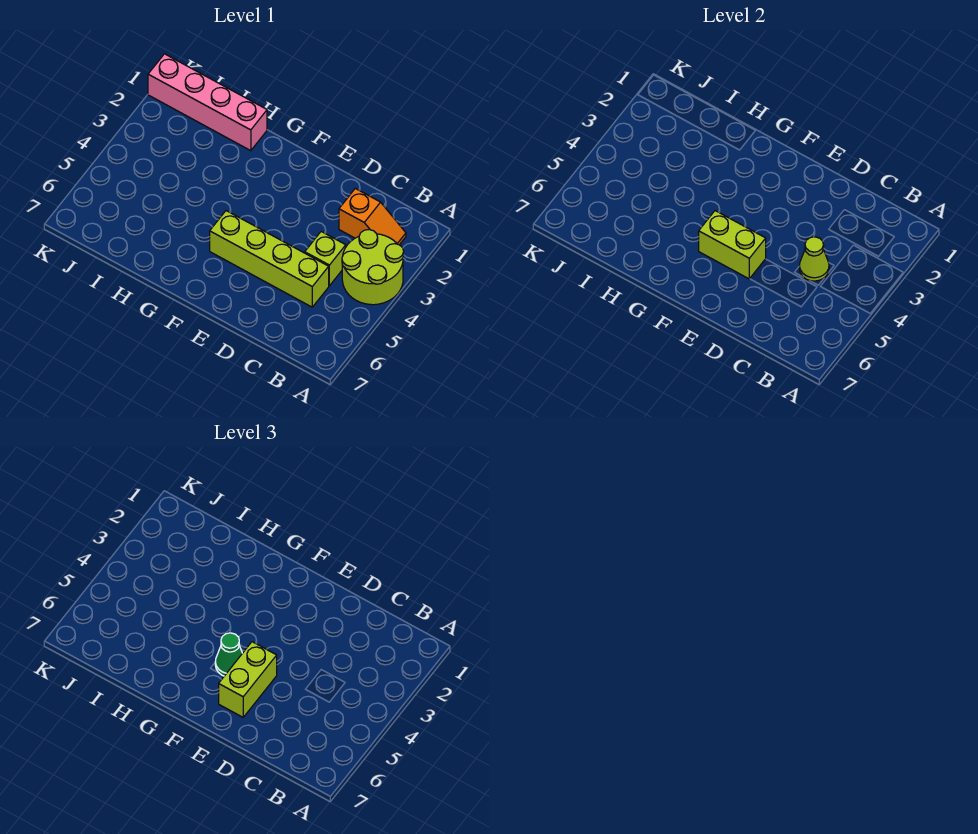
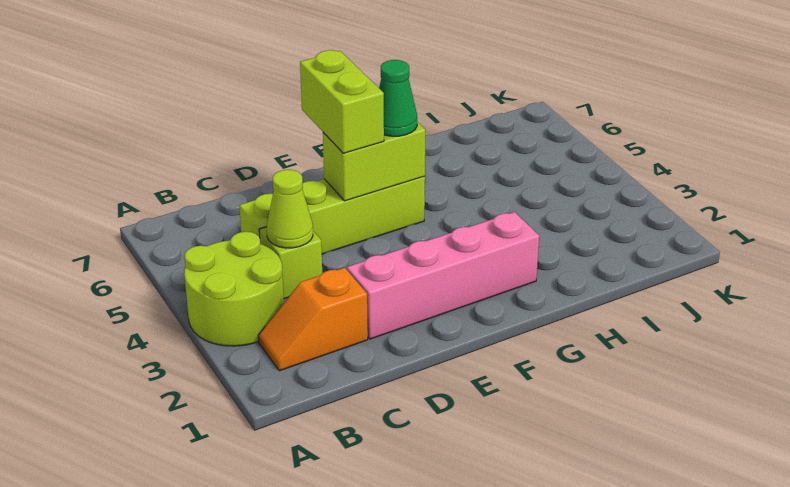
pink 1x4 brick [148,54,267,151] -> pink 1x4 brick moved to [347,212,539,339]

